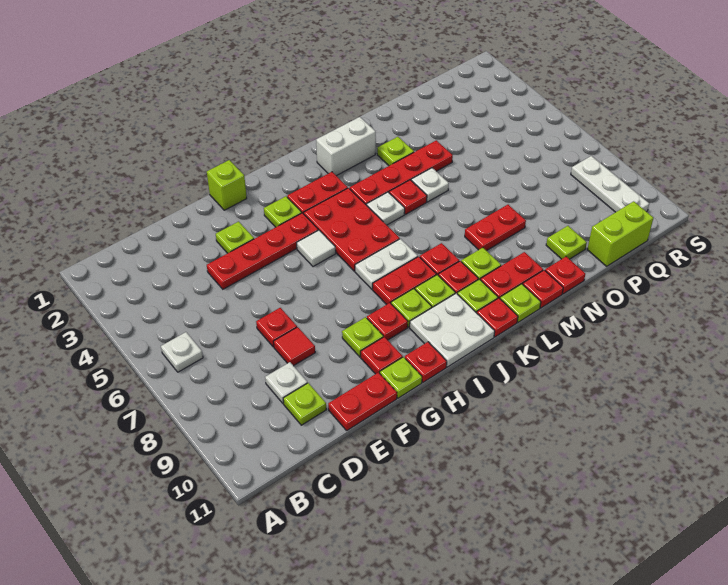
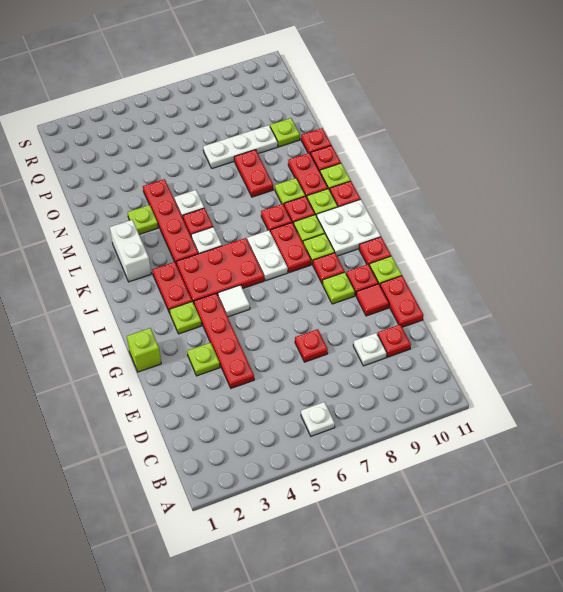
lime 1x1 plate [283,383,326,425] -> red 1x1 plate [377,324,411,357]
red 1x1 tile [274,327,315,366] -> red 1x1 tile moved to [356,284,389,316]
lime 1x2 brick [587,201,653,266] -> none
white 1x3 plate [571,156,649,212] -> white 1x3 plate moved to [203,125,278,168]

